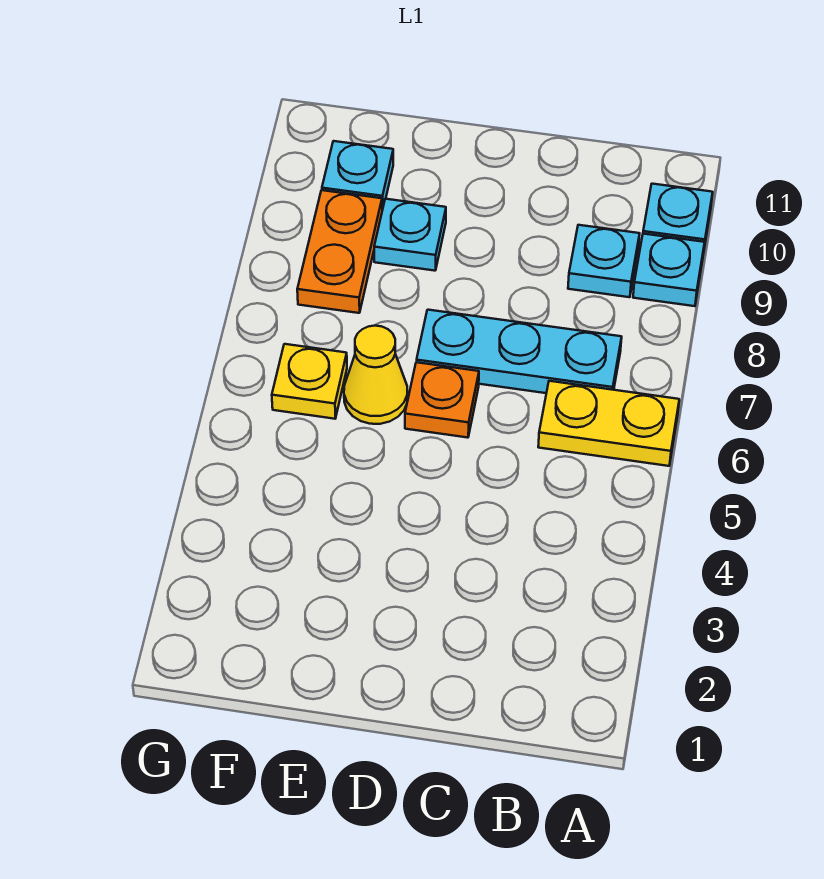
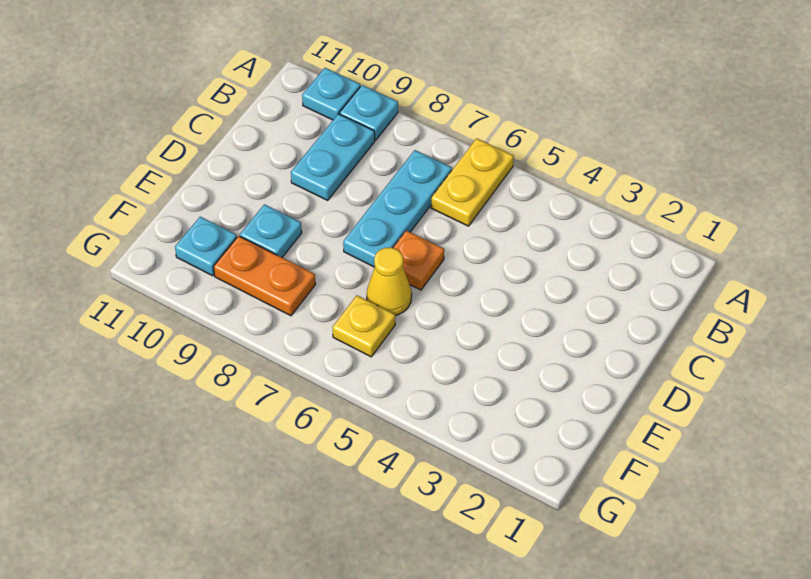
cyan 1x1 plate [568,225,640,297] -> cyan 1x2 plate [291,114,375,200]

